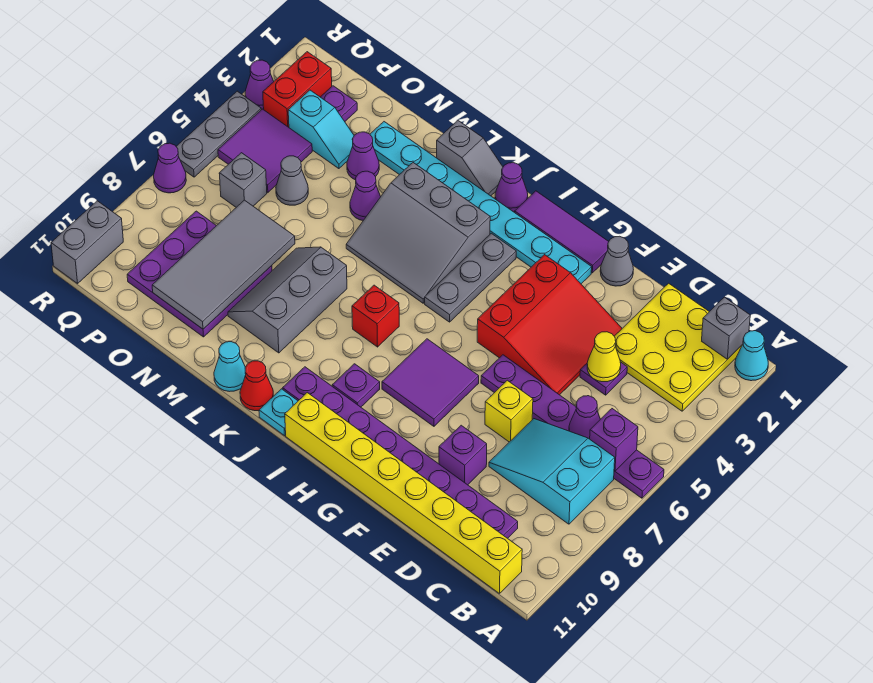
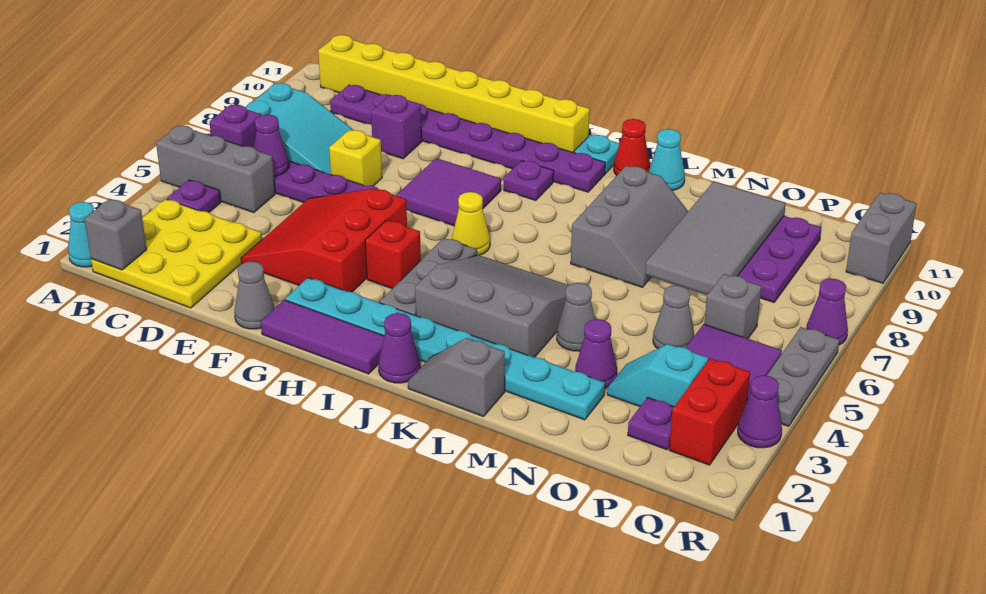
none -> grey 1x3 brick [156,125,275,213]
purple 1x1 plate [580,362,627,395] -> purple 1x1 plate moved to [167,180,221,212]
yellow 1x1 cone [587,332,621,382] -> yellow 1x1 cone moved to [452,192,490,255]
red 1x1 brick [352,285,399,347] -> red 1x1 brick moved to [365,220,421,289]
purple 1x1 cone [350,171,381,220] -> grey 1x1 cone [557,283,595,351]

